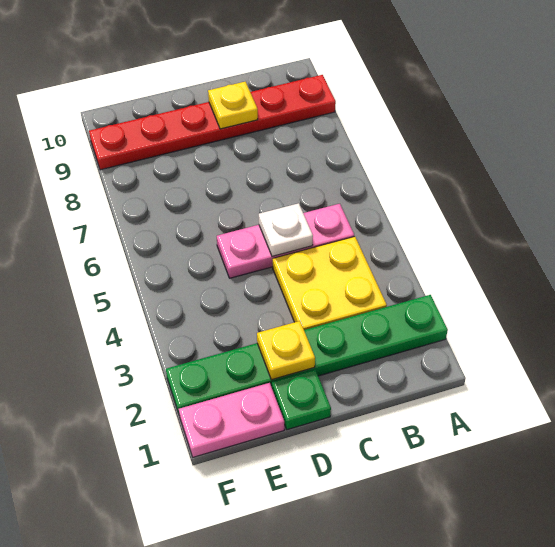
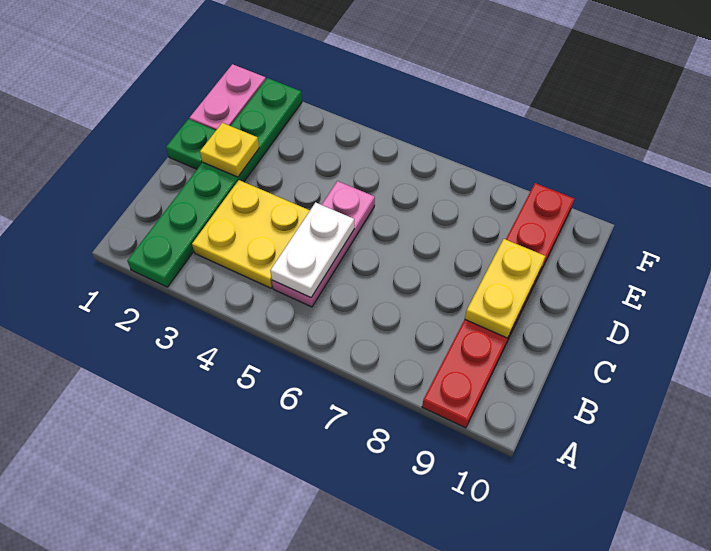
white 1x1 plate [259,203,313,256] -> white 1x2 plate [270,203,354,298]
yellow 1x1 plate [208,82,258,129] -> yellow 1x2 plate [465,239,545,338]

